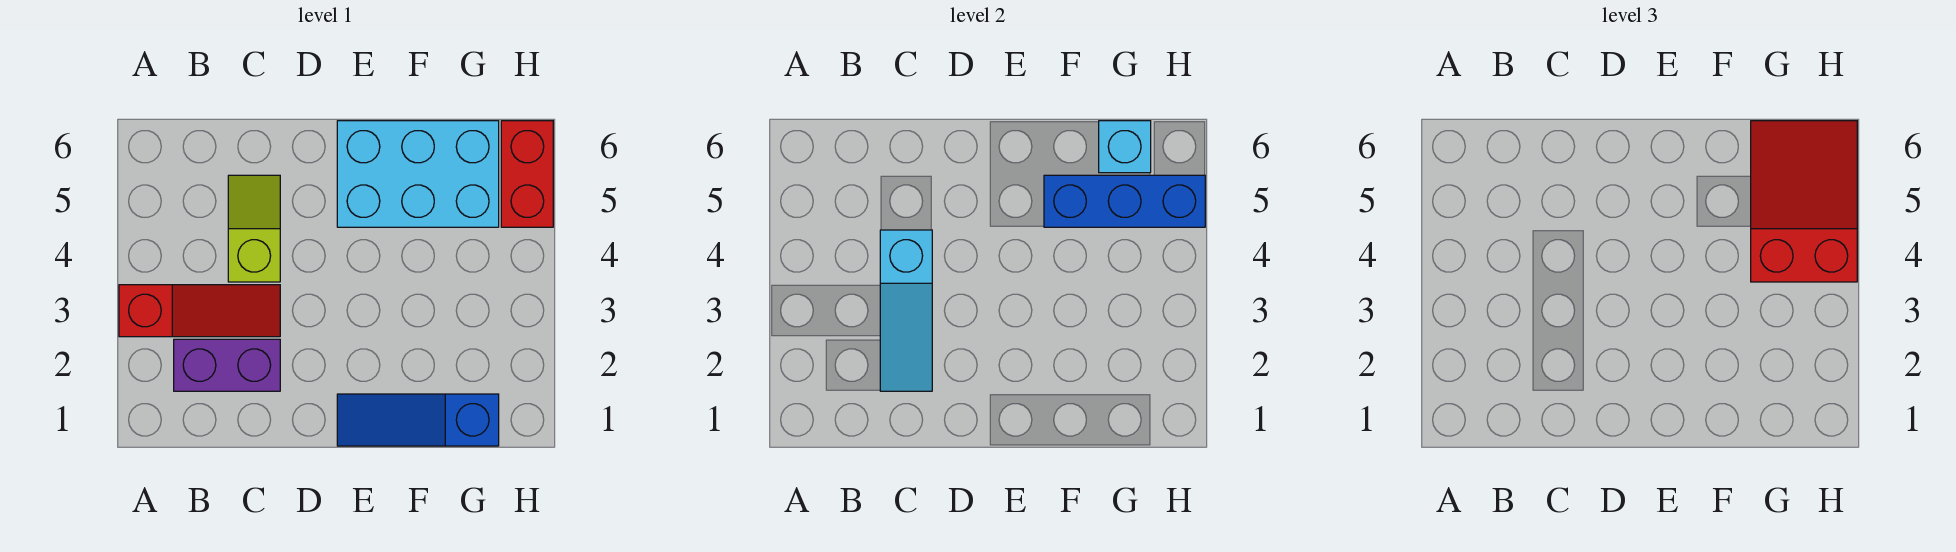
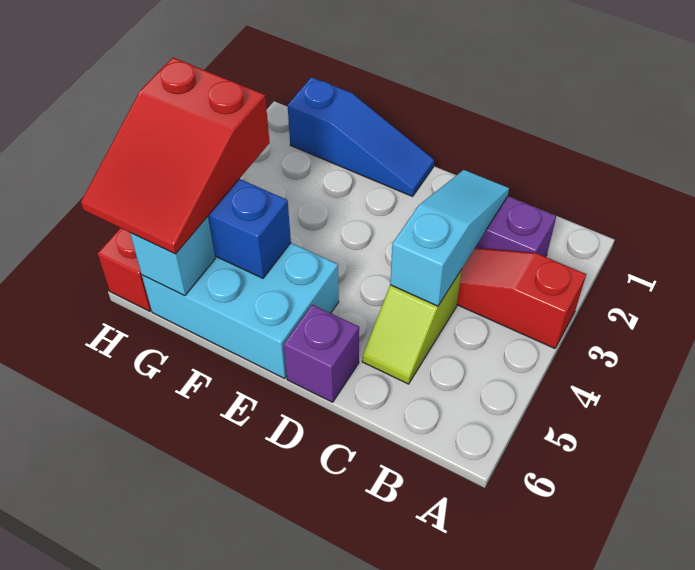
none -> purple 1x1 brick [284,305,359,402]

